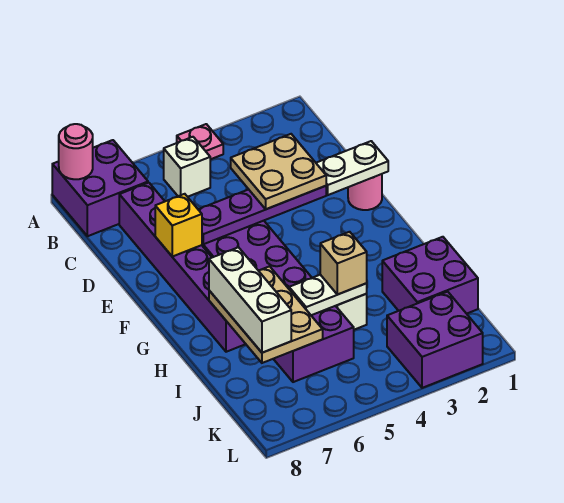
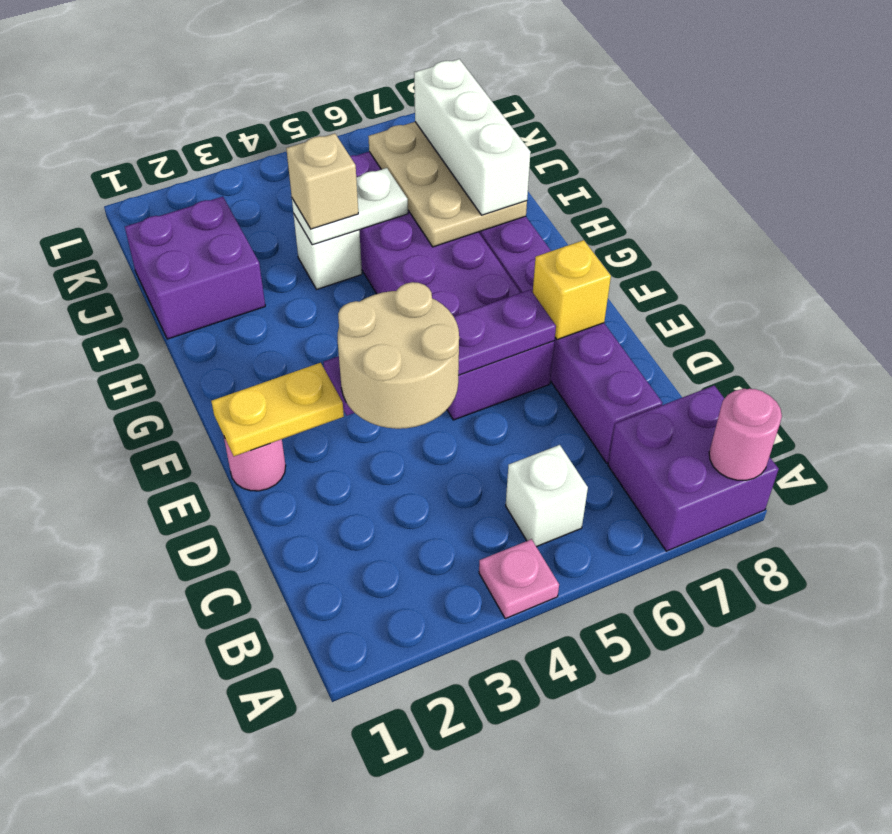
tan 2x2 plate [231,134,326,209] -> tan 2x2 round brick [338,282,459,429]
white 1x2 plate [316,141,388,195] -> yellow 1x2 plate [211,363,344,456]
purple 2x2 brick [387,292,483,388] -> none

